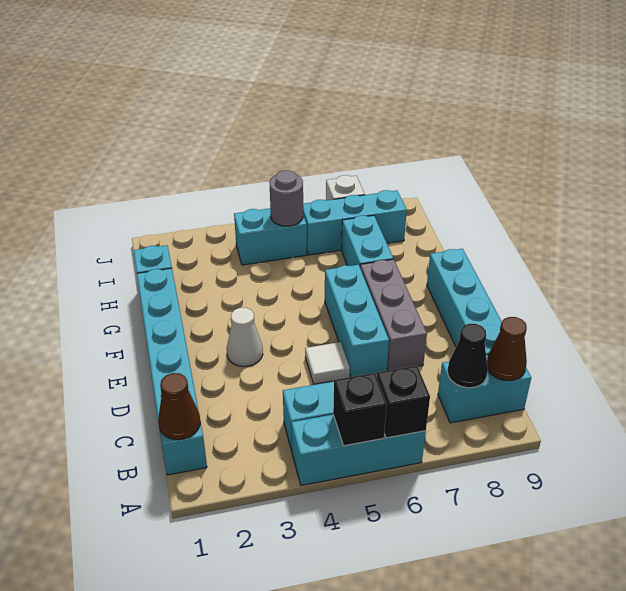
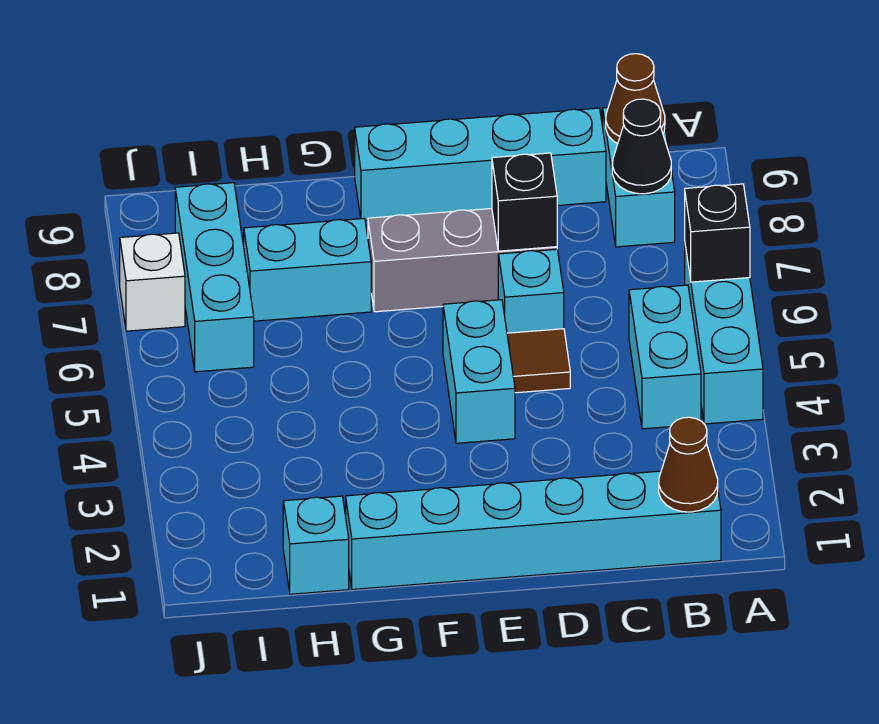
black 1x1 brick [333,373,387,446] -> black 1x1 brick moved to [492,153,557,251]
white 1x1 tile [305,342,350,384] -> brown 1x1 tile [507,329,570,393]
cyan 1x3 brick [325,265,389,377] -> cyan 1x1 brick [498,249,564,333]
white 1x1 cone [227,308,263,367] -> none
cyan 1x2 brick [234,208,307,265] -> cyan 1x2 brick moved to [443,300,515,443]
grey 1x1 round brick [269,170,303,226] -> none

